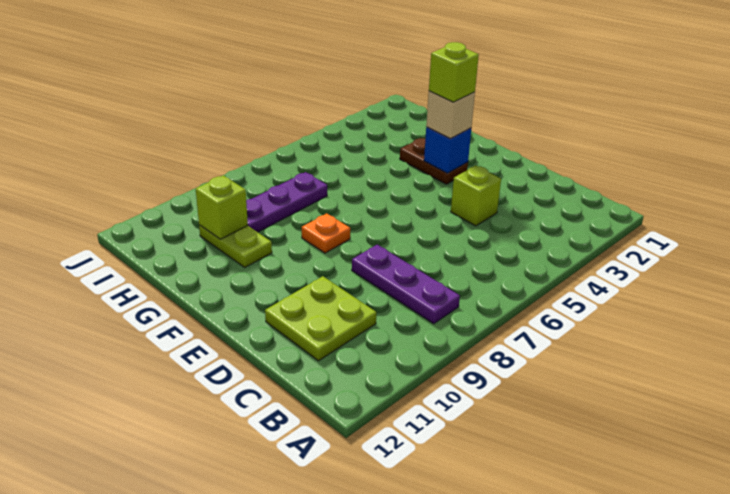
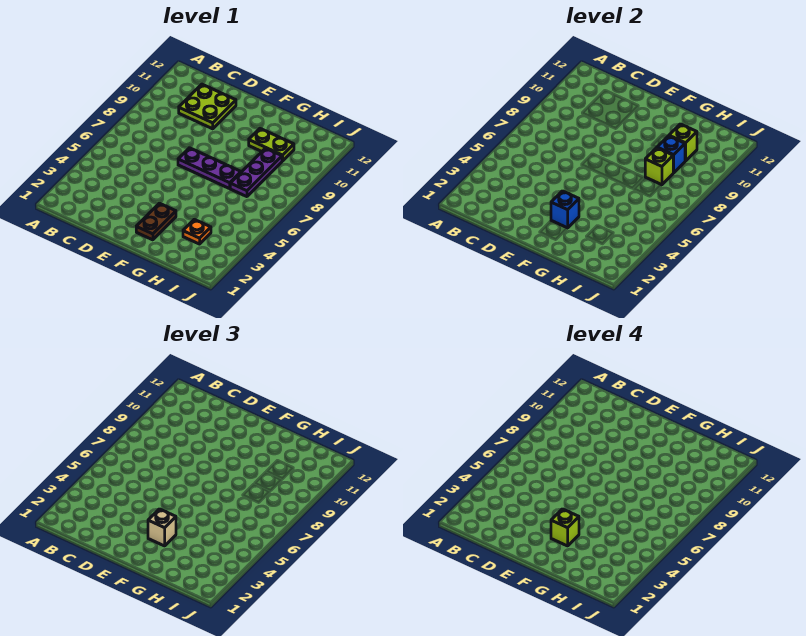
purple 1x3 plate [352,245,460,324] -> purple 1x3 plate moved to [178,148,241,189]
lime 1x1 brick [451,166,501,226] -> lime 1x1 brick moved to [645,148,673,185]
brown 1x2 plate [400,138,468,184] -> brown 1x2 plate turned to [136,203,176,240]
orange 1x1 plate [302,213,350,253] -> orange 1x1 plate moved to [183,219,211,244]
none -> blue 1x1 brick [657,136,685,173]

